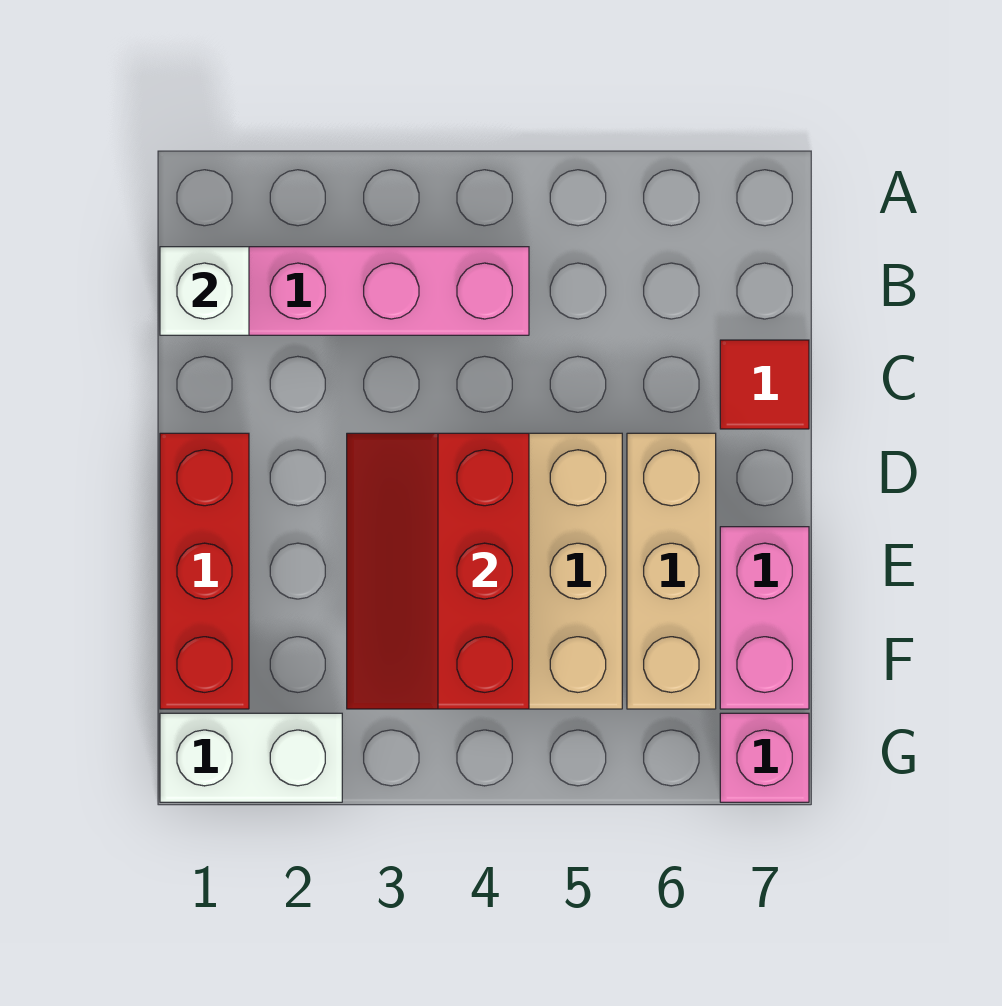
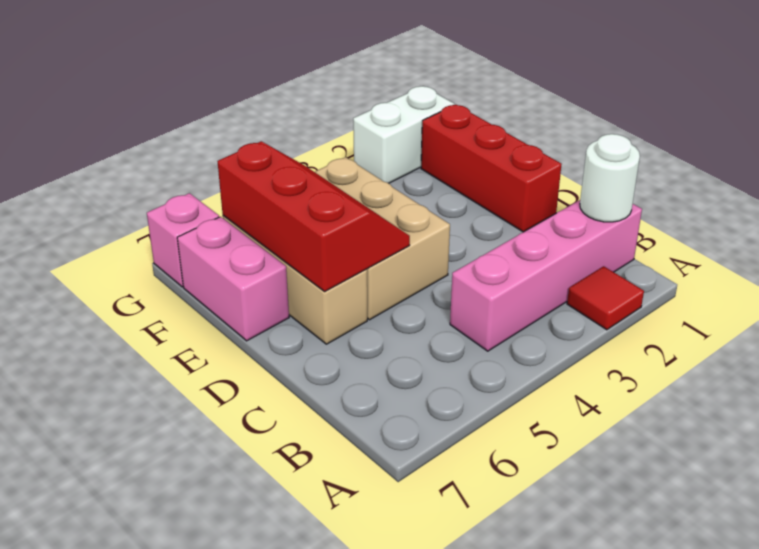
white 1x1 brick [160,247,249,335] -> white 1x1 round brick [580,134,640,222]
red 1x1 tile [720,340,809,429] -> red 1x1 tile moved to [567,266,644,330]
red 2x3 slope [347,433,529,709] -> red 2x3 slope moved to [217,141,410,291]

